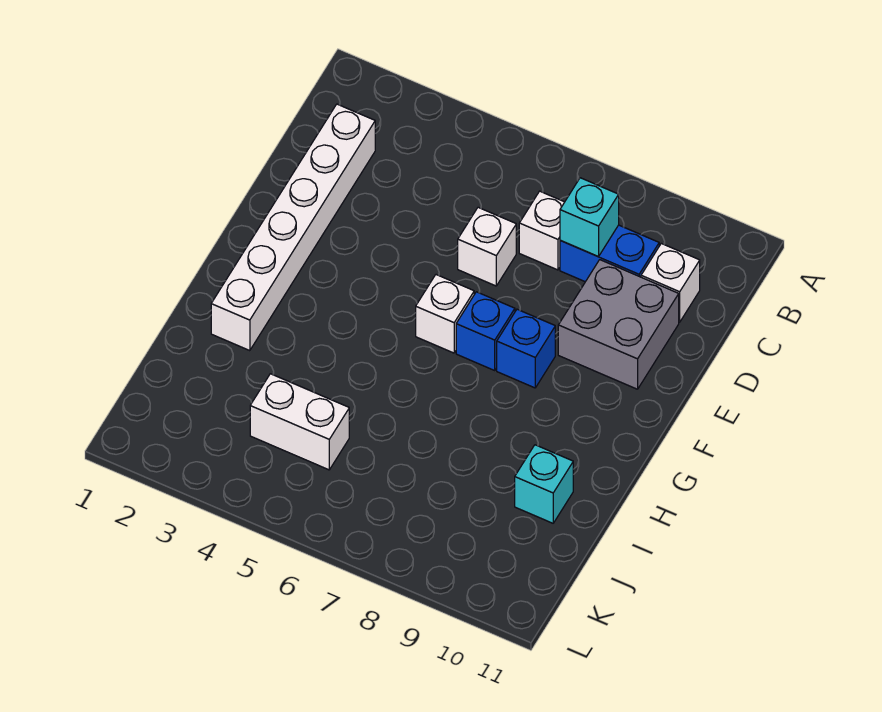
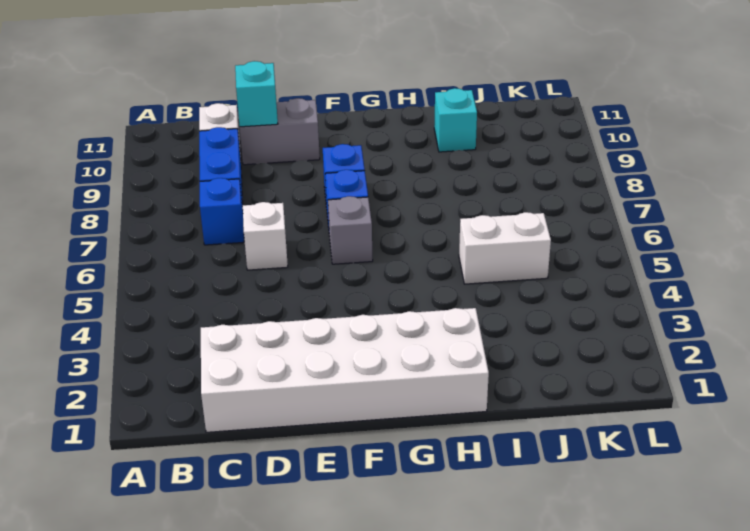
white 1x6 brick [211,104,375,351] -> white 2x6 brick [201,308,489,432]
white 1x1 brick [519,191,564,270] -> blue 1x1 brick [200,178,244,245]
cyan 1x1 brick [560,178,619,257] -> cyan 1x1 brick moved to [235,61,278,127]
grey 2x2 brick [558,260,679,389] -> grey 1x2 brick [240,98,320,165]
white 1x1 brick [416,275,474,353] -> grey 1x1 brick [328,196,373,264]
white 1x2 brick [250,374,349,470] -> white 1x2 brick turned to [459,212,551,284]

